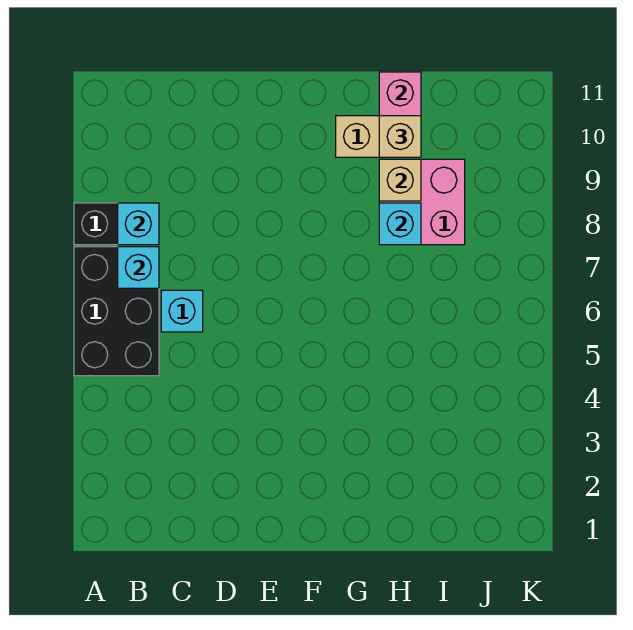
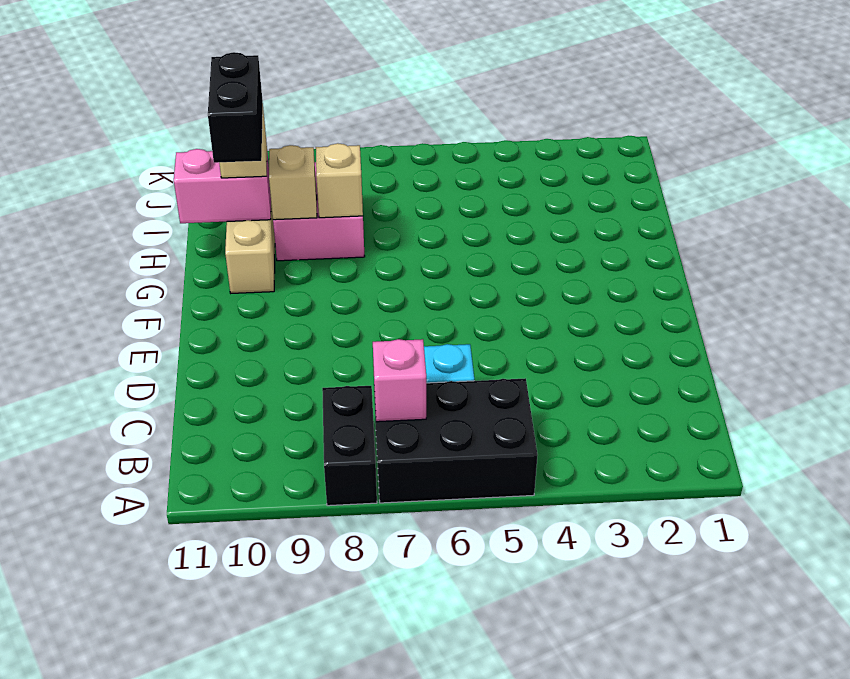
cyan 1x1 brick [118,247,159,288] -> pink 1x1 brick [373,339,426,422]
cyan 1x1 brick [118,203,159,245] -> none
none -> black 1x2 brick [208,52,263,163]
cyan 1x1 brick [379,203,421,245] -> tan 1x1 brick [316,143,363,218]

